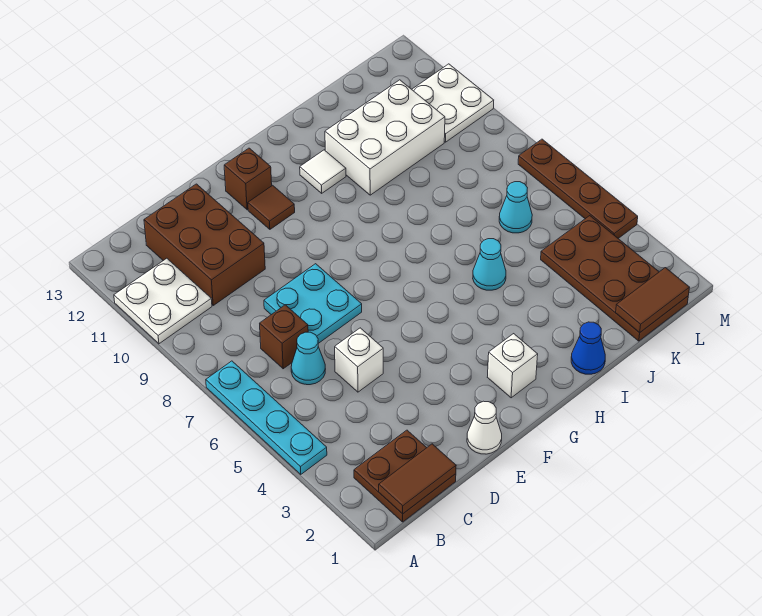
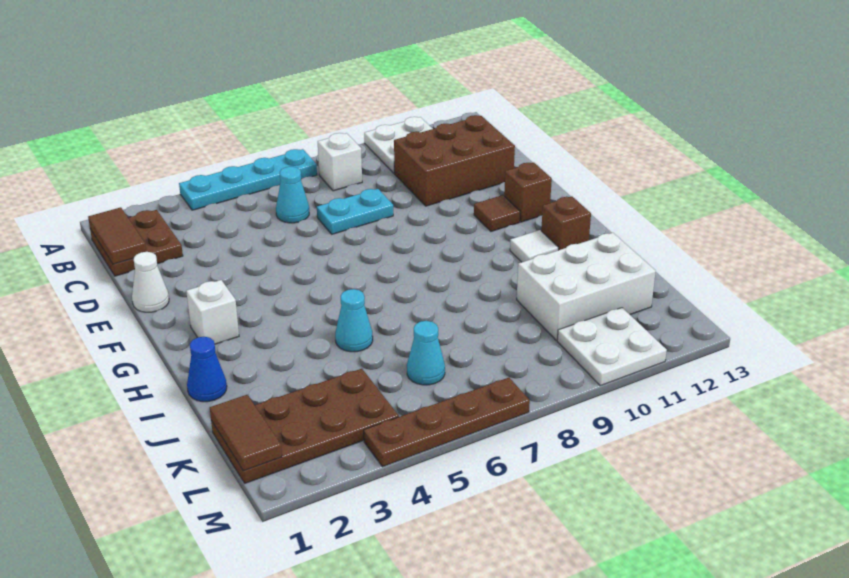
brown 1x1 brick [260,305,308,369] -> brown 1x1 brick moved to [541,196,591,250]
white 1x1 brick [335,328,383,392] -> white 1x1 brick moved to [318,133,362,191]
cyan 2x2 plate [264,264,362,343] -> cyan 1x2 plate [317,189,393,234]
white 2x3 brick [325,80,445,195] -> white 2x3 brick turned to [517,233,656,341]

